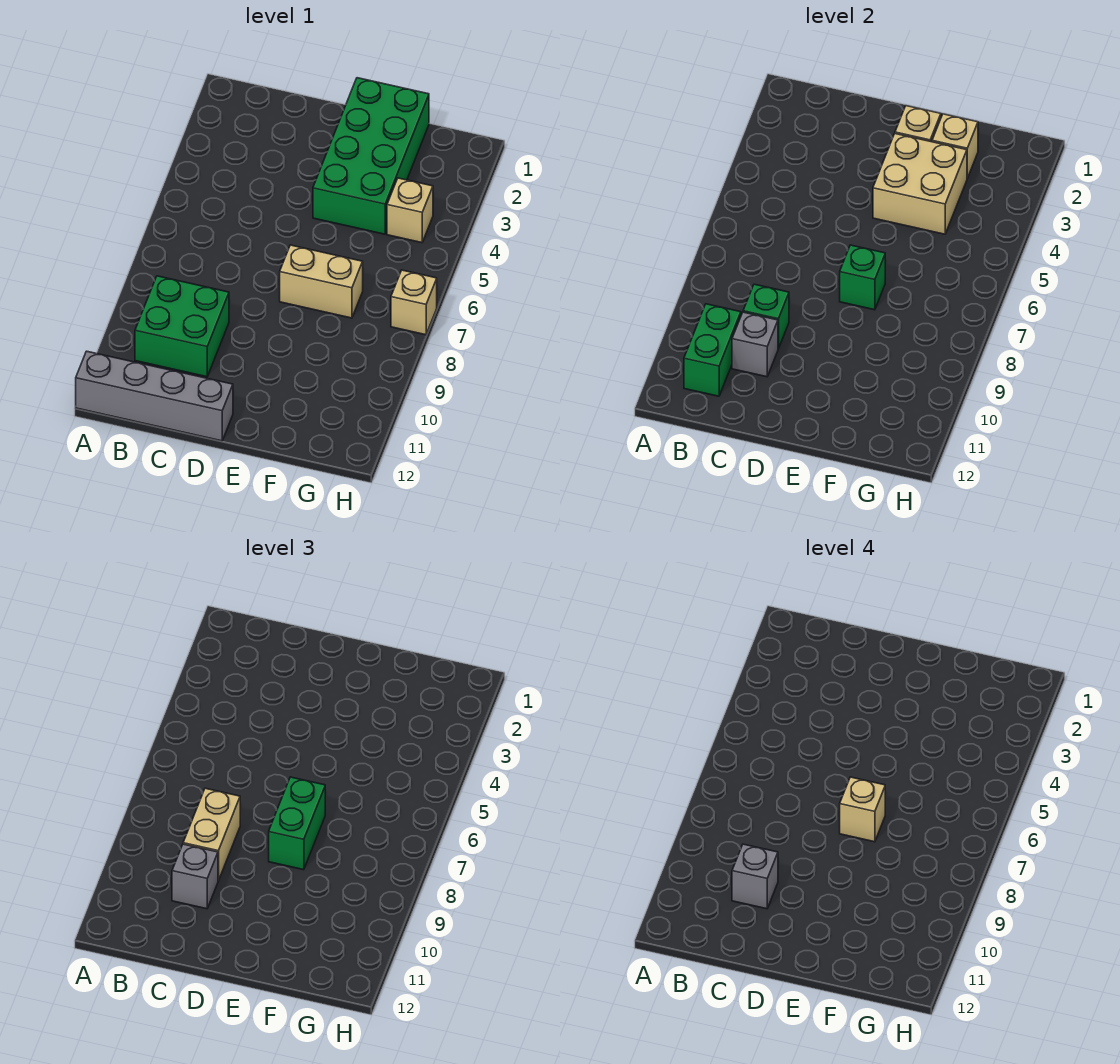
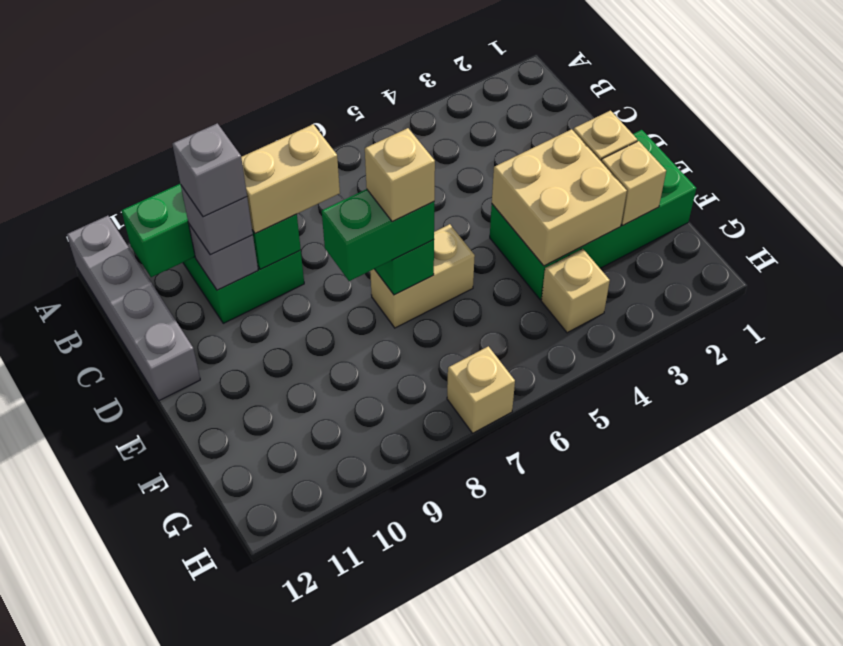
tan 1x2 brick [280,245,363,318] -> tan 1x2 brick turned to [370,224,475,328]

